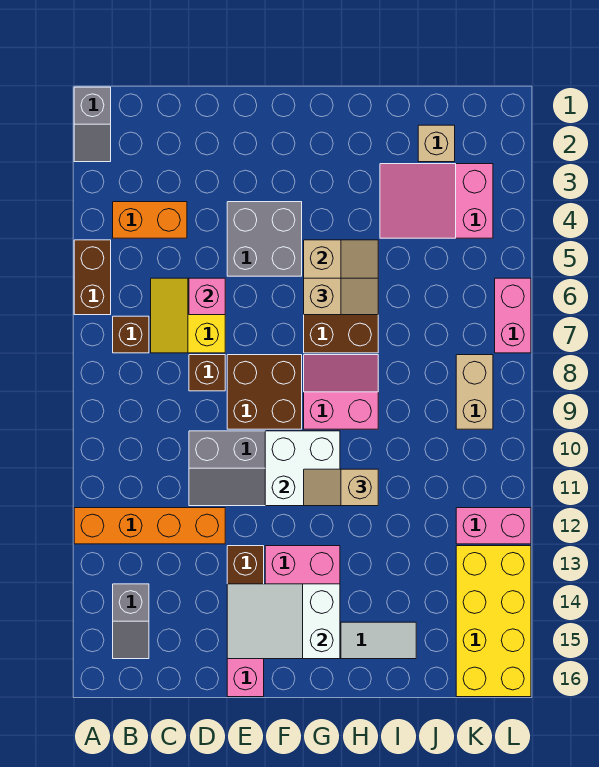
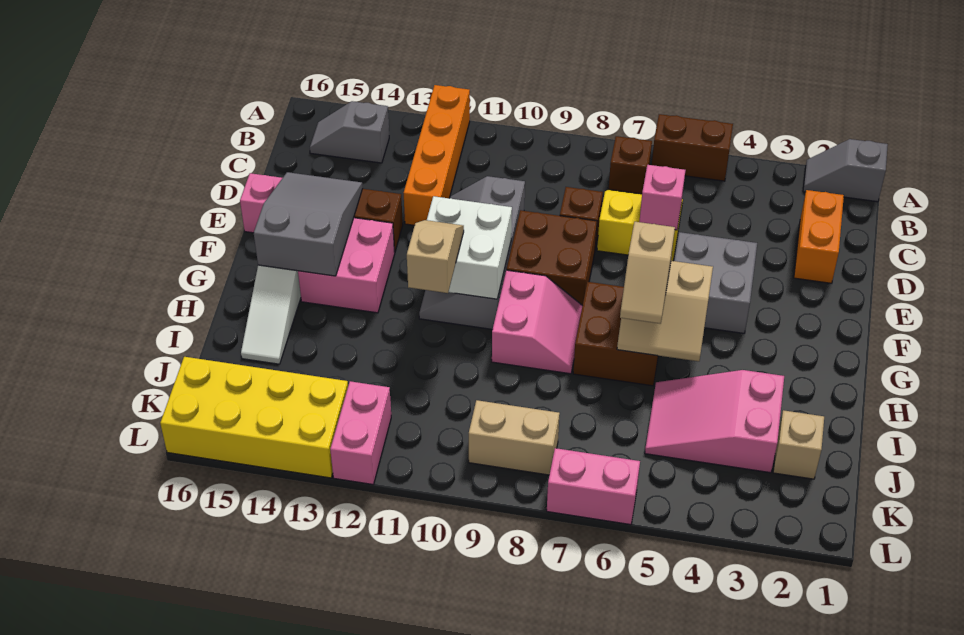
orange 1x2 brick [113,202,187,238] -> orange 1x2 brick moved to [794,190,844,283]
white 2x3 slope [227,584,340,659] -> grey 2x3 slope [254,172,363,276]
pink 2x3 slope [380,164,493,238] -> pink 2x3 slope turned to [645,370,784,473]

